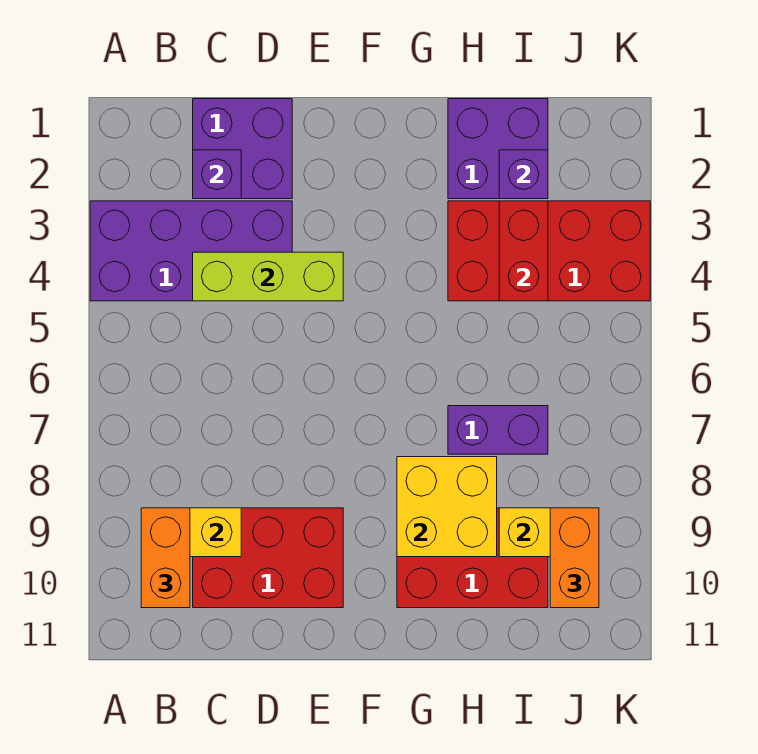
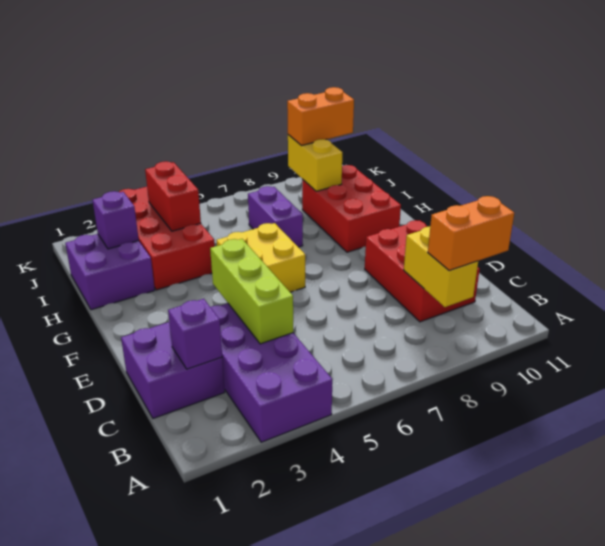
yellow 2x2 brick [397,457,497,557] -> yellow 2x2 brick moved to [216,223,305,292]
red 1x2 brick [499,201,548,301] -> red 1x2 brick turned to [145,161,201,231]

